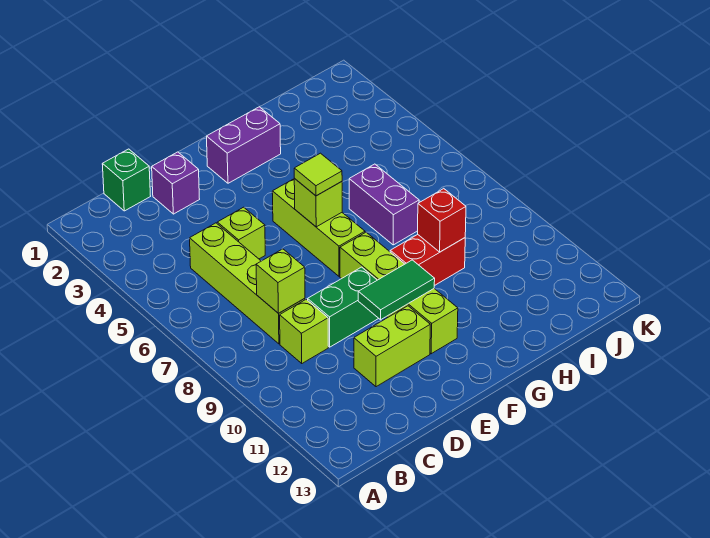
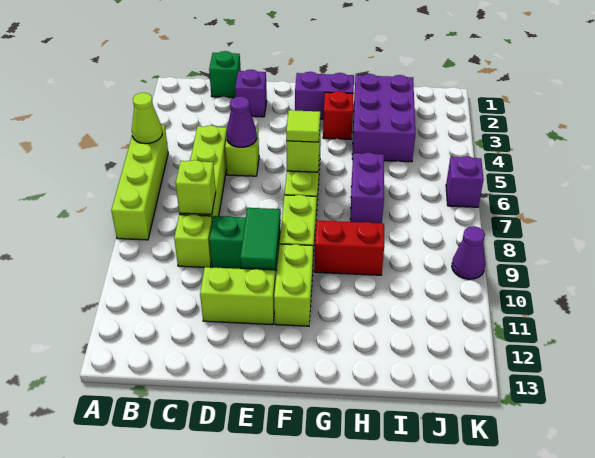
none -> lime 1x4 brick [111,125,168,240]
none -> lime 1x1 cone [132,93,162,144]
none -> purple 1x1 cone [226,96,257,147]
green 1x2 tile [358,260,435,320] -> green 1x2 tile turned to [240,208,280,269]
none -> purple 2x3 brick [352,74,415,162]
red 1x1 brick [418,189,466,252] -> red 1x1 brick moved to [323,91,354,139]
none -> purple 1x1 brick [446,156,484,207]
none -> purple 1x1 cone [452,226,485,279]

